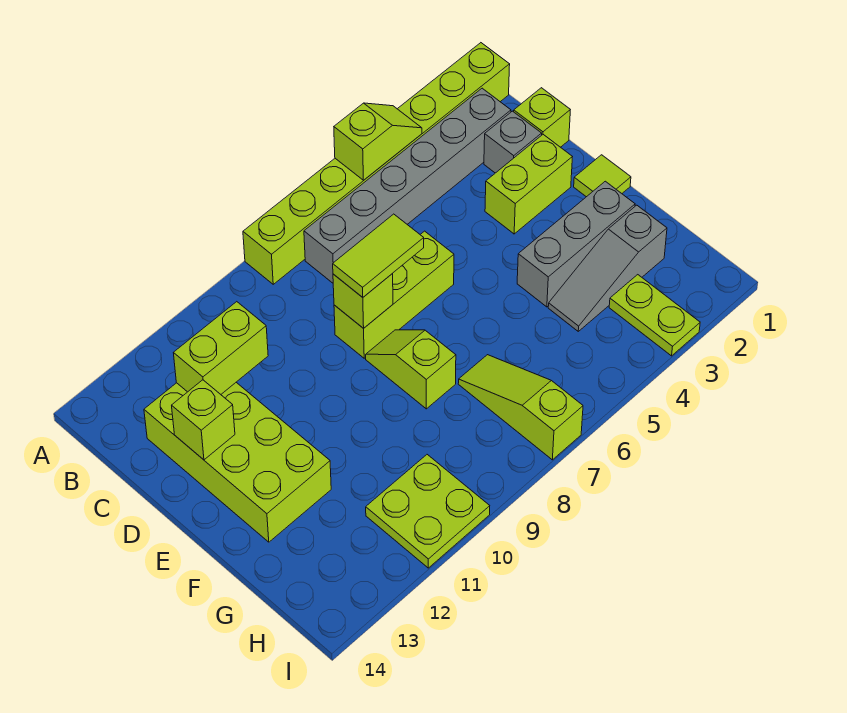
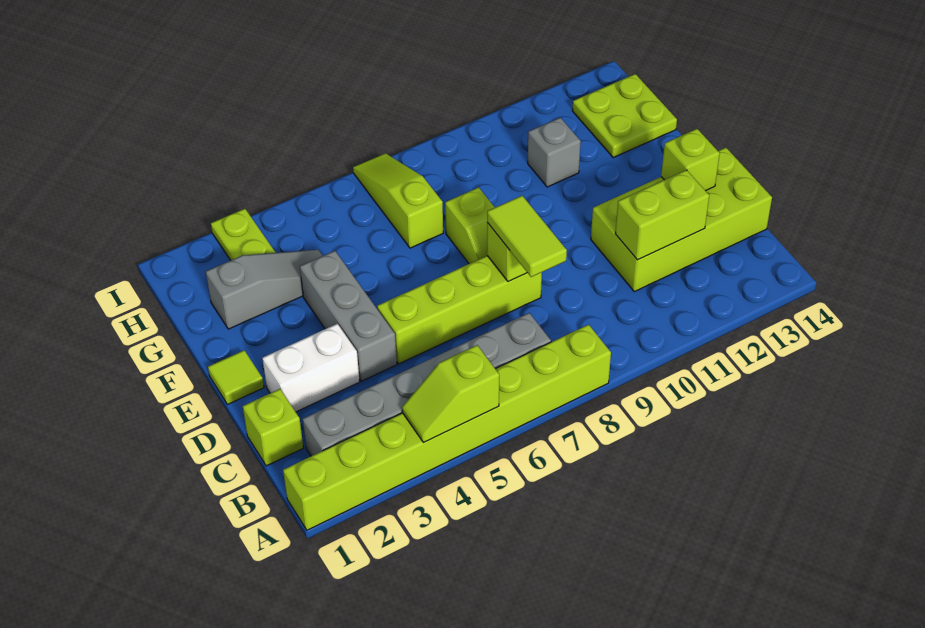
grey 1x1 brick [484,111,542,173] -> grey 1x1 brick moved to [528,118,581,187]
lime 2x4 brick [144,383,331,542] -> lime 2x4 brick turned to [591,148,772,292]
lime 1x2 brick [485,135,572,234] -> white 1x2 brick [262,324,360,412]
lime 1x3 brick [334,231,454,358] -> lime 1x4 brick [377,256,542,364]
lime 1x2 tile [333,214,424,297] -> lime 1x2 tile turned to [487,196,567,277]
grey 1x3 brick [517,181,635,307] -> grey 1x3 brick turned to [300,251,397,381]
lime 1x3 slope [458,355,583,460] -> lime 1x3 slope turned to [353,153,443,248]
lime 2x2 plate [366,455,490,568] -> lime 2x2 plate moved to [572,74,677,158]

